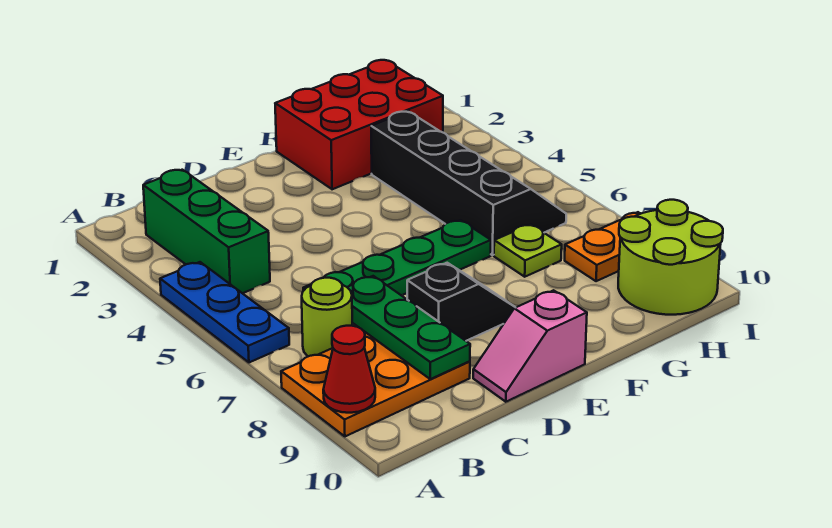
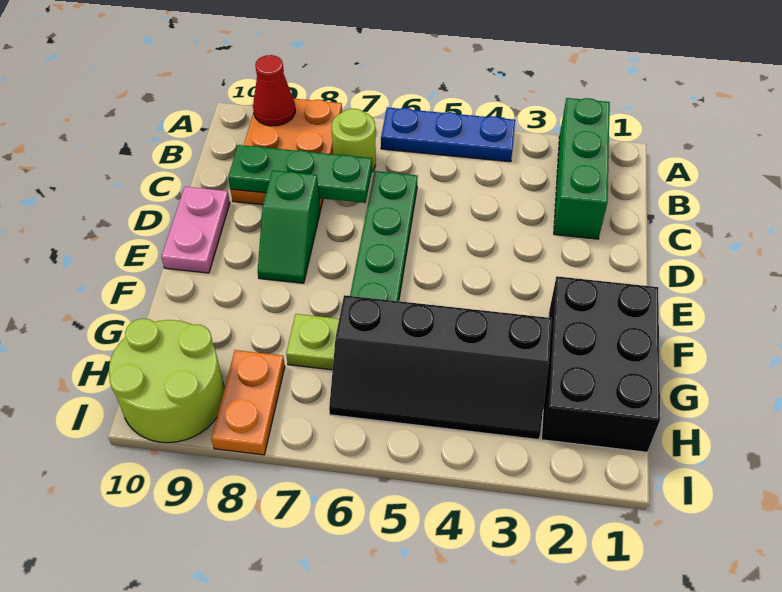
green 1x3 brick [143,170,270,293] -> green 1x3 brick turned to [554,98,610,239]
black 1x2 slope [407,263,516,341] -> green 1x2 slope [258,170,320,283]
pink 1x2 slope [473,290,587,402] -> pink 1x2 plate [161,187,230,273]
red 2x3 brick [275,60,443,189] -> black 2x3 brick [542,276,660,452]

